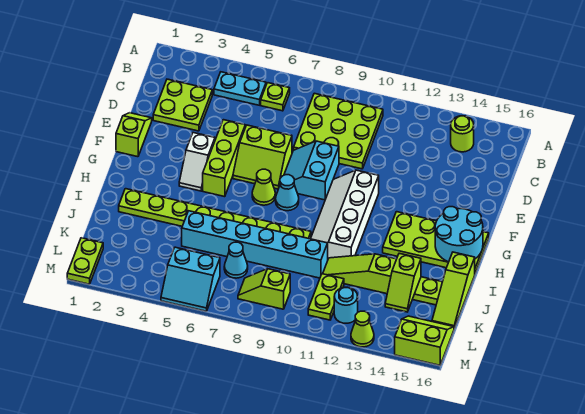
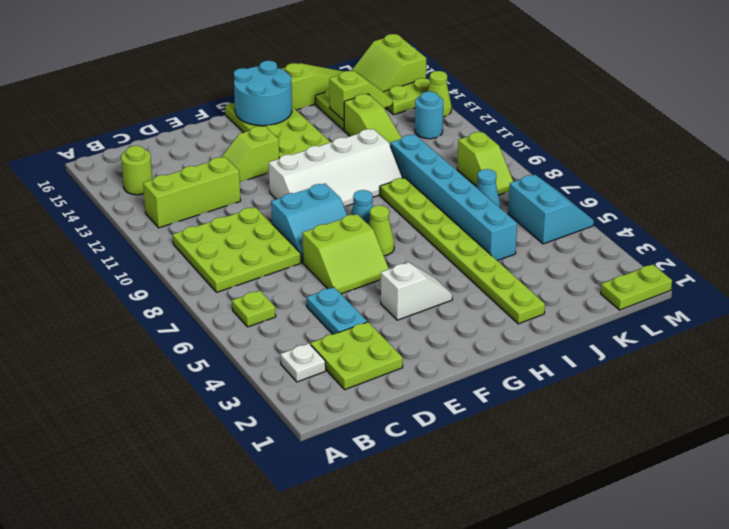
none -> white 1x1 plate [280,344,326,382]
cyan 1x2 plate [214,72,266,105] -> cyan 1x2 plate moved to [307,287,367,334]
lime 1x2 slope [116,113,152,157] -> lime 1x2 slope moved to [221,126,280,182]
lime 1x3 brick [203,120,245,197] -> lime 1x3 brick moved to [143,157,241,228]
lime 2x2 slope [233,125,292,189] -> lime 2x2 slope turned to [302,214,389,294]
lime 1x2 plate [308,274,344,320] -> lime 1x2 plate moved to [384,78,430,115]

